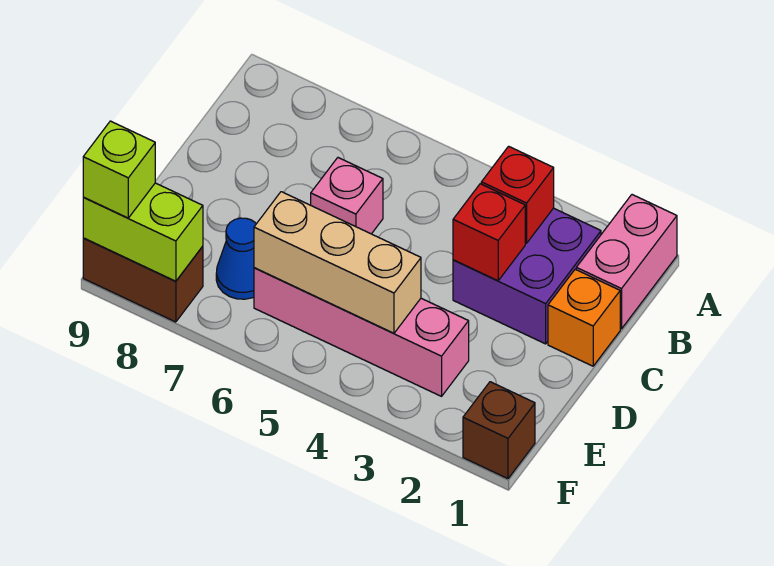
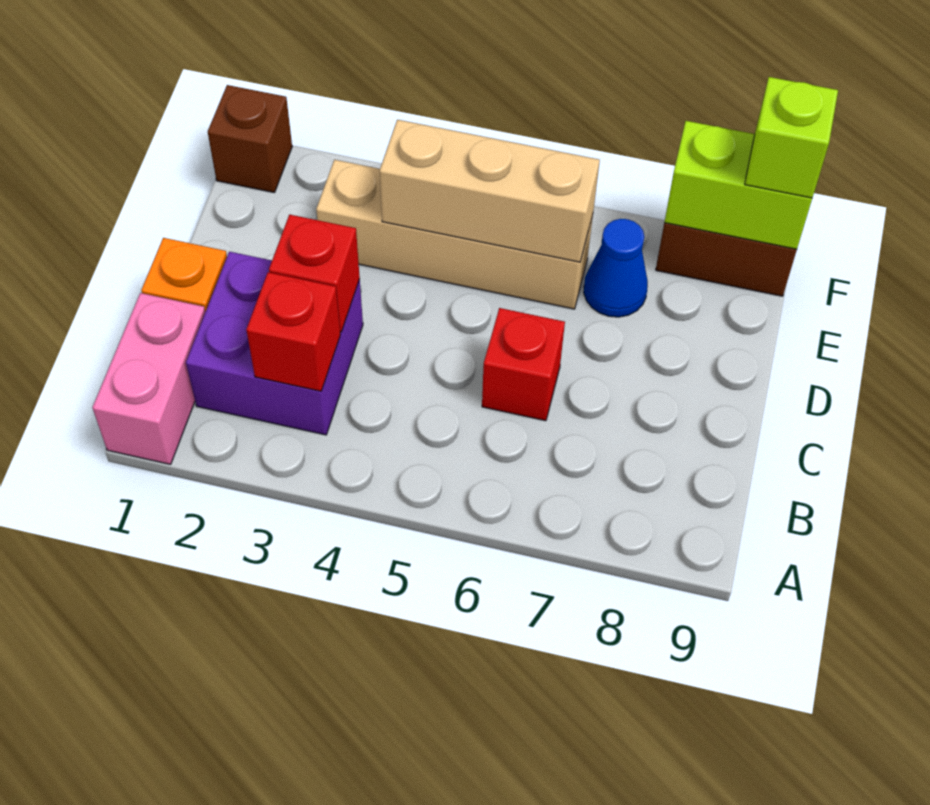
pink 1x1 brick [311,158,383,234] -> red 1x1 brick [482,308,565,421]
pink 1x4 brick [254,268,469,396] -> tan 1x4 brick [316,160,593,309]

